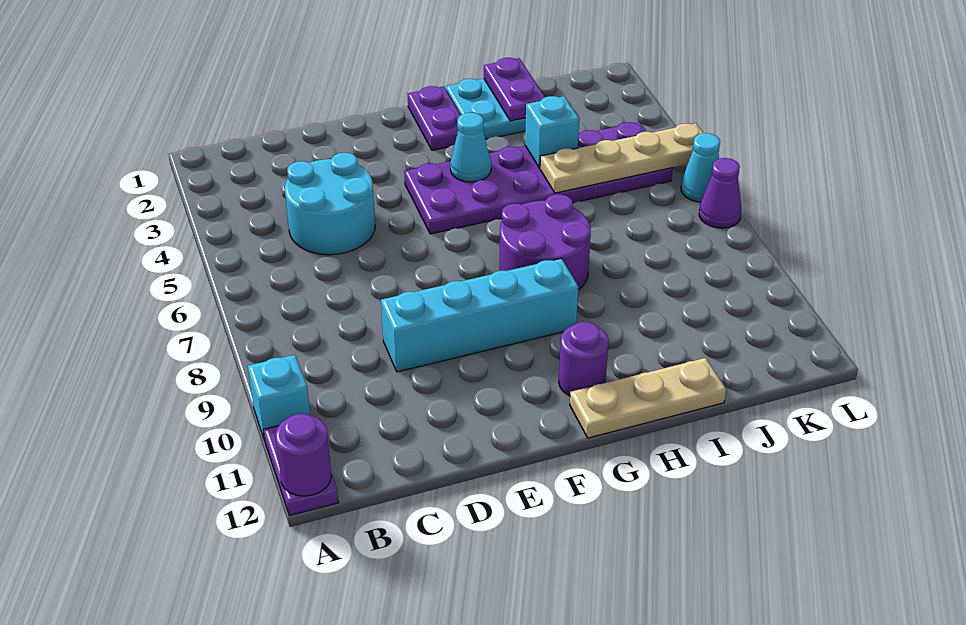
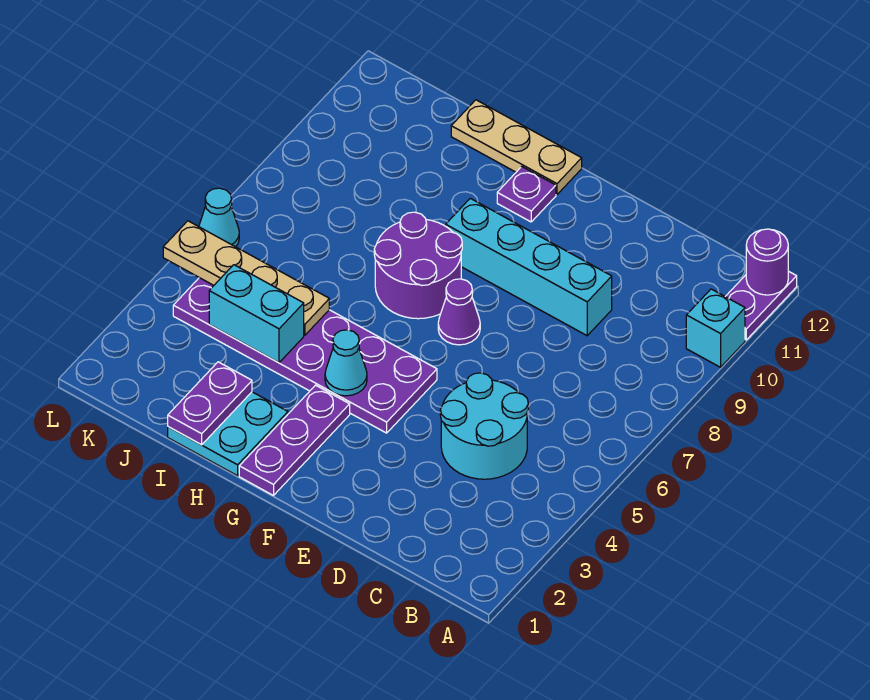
purple 1x2 plate [408,86,460,150] -> purple 1x3 plate [239,385,350,495]
purple 1x1 round brick [559,322,609,396] -> purple 1x1 plate [497,167,556,222]
cyan 1x1 brick [525,96,579,168] -> cyan 1x2 brick [209,265,304,363]
purple 1x1 cone [699,158,741,228] -> purple 1x1 cone moved to [438,279,480,345]

